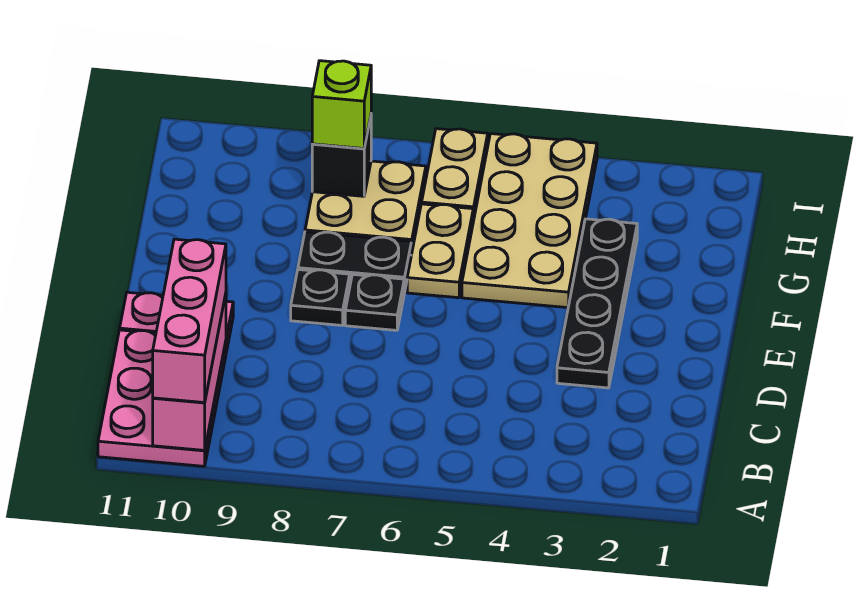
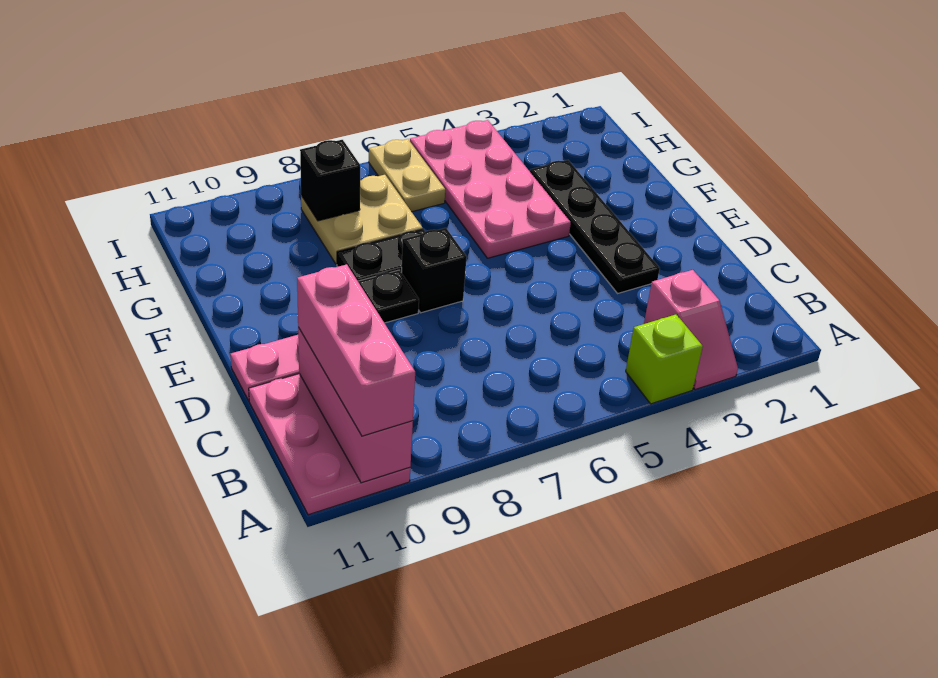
none -> pink 1x2 slope [644,270,738,390]
black 1x1 plate [345,275,404,330] -> black 1x1 brick [401,228,467,313]
tan 2x4 plate [462,134,597,308] -> pink 2x4 plate [410,120,571,258]
tan 1x2 plate [407,204,473,298] -> none
lime 1x1 brick [312,61,371,149] -> lime 1x1 brick moved to [626,314,703,404]

